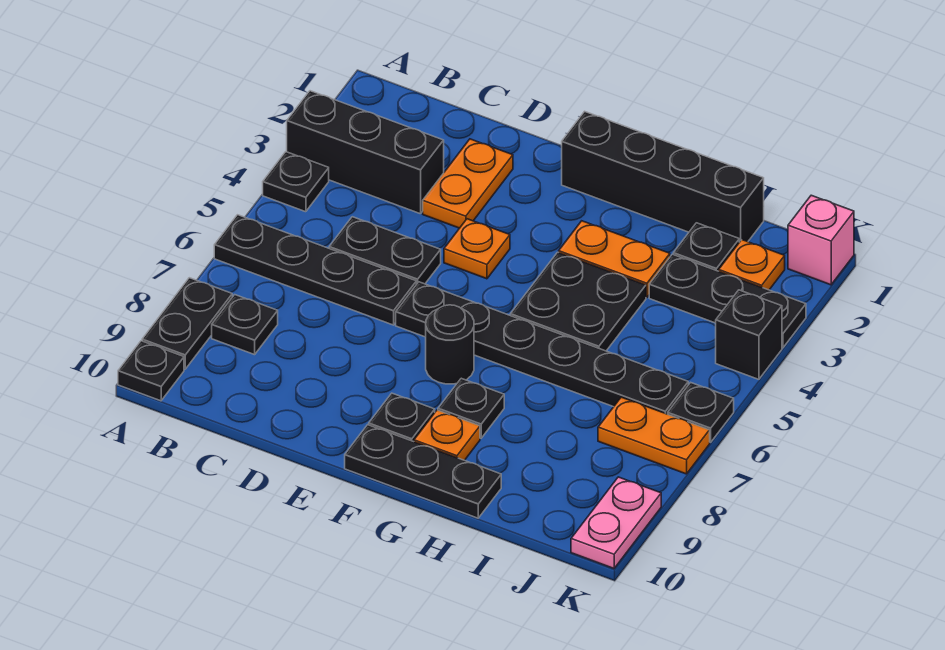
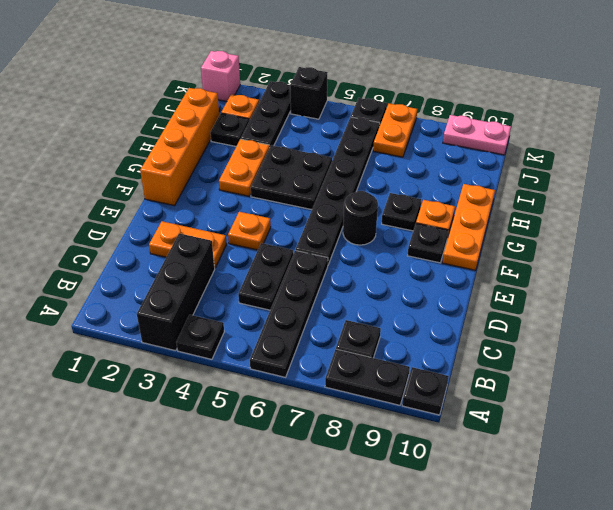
black 1x4 brick [562,111,764,242] -> orange 1x4 brick [140,88,219,206]
black 1x3 plate [345,425,501,518] -> orange 1x3 plate [442,184,495,270]

